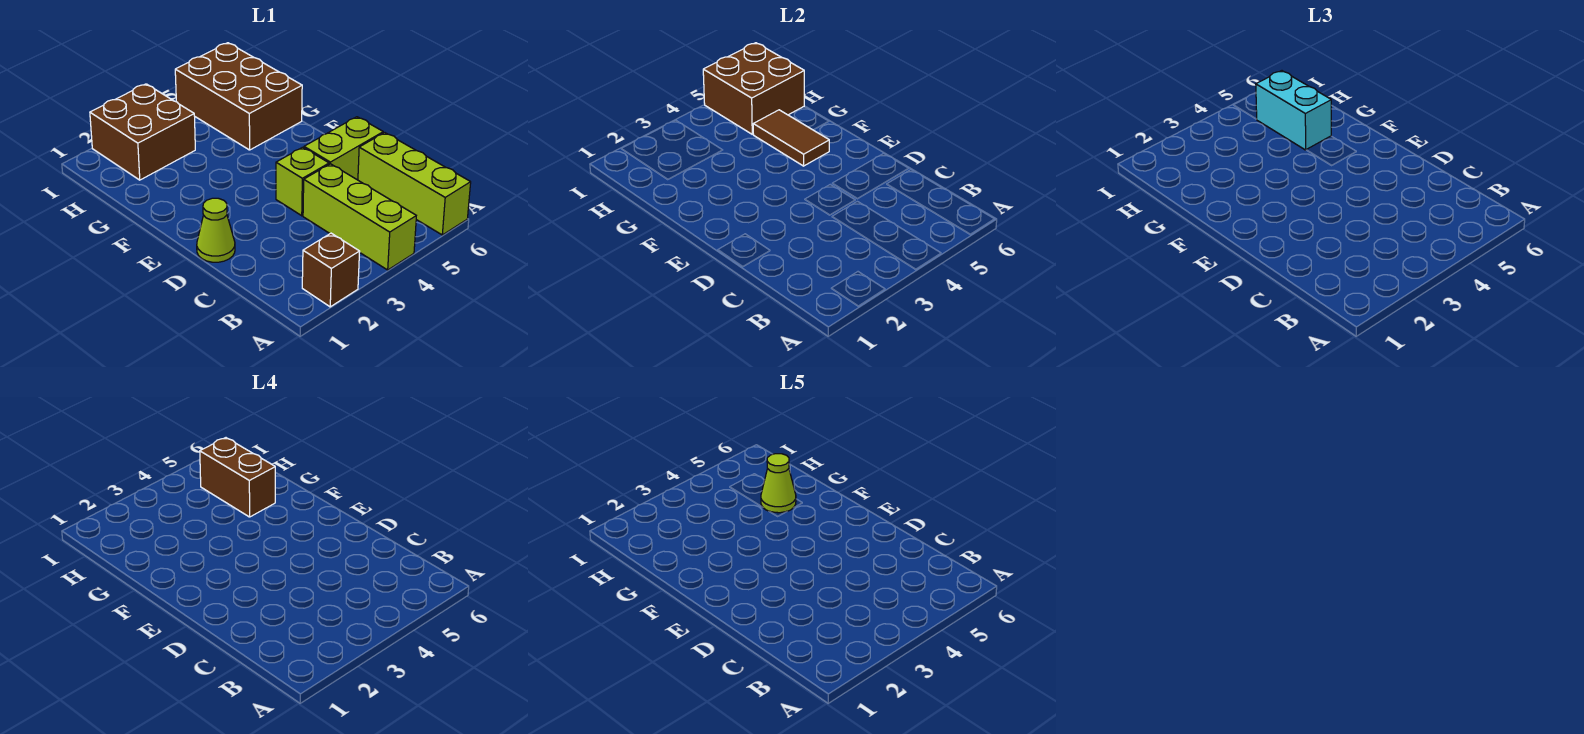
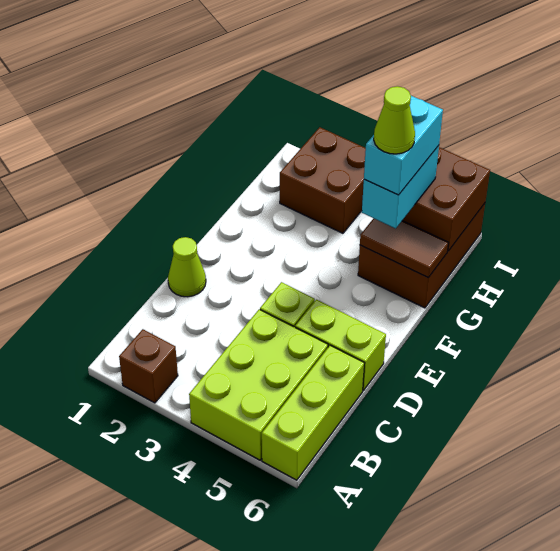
lime 1x3 brick [303,164,416,270] -> lime 2x3 brick [189,309,328,460]
brown 1x2 tile [753,110,829,166] -> brown 1x2 tile turned to [360,218,448,277]
brown 1x2 brick [200,438,275,517] -> cyan 1x2 brick [364,96,443,195]

